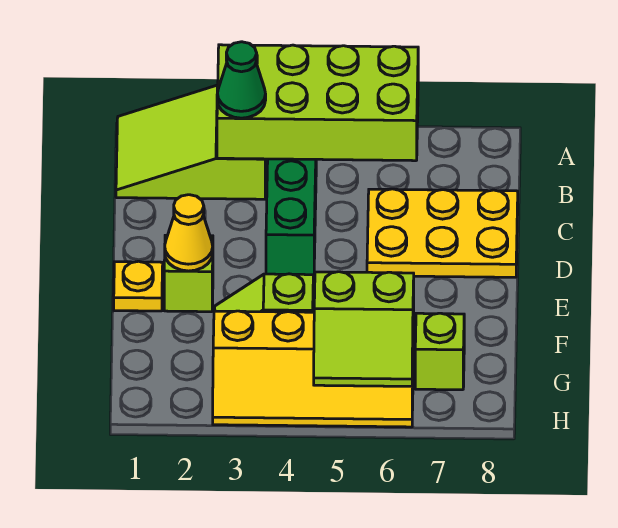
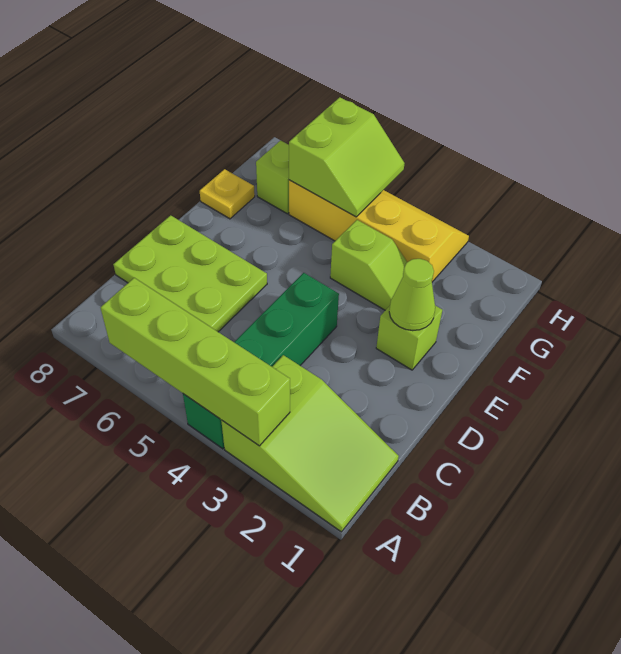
lime 2x4 brick [217,45,418,161] -> lime 1x4 brick [101,278,290,446]
green 1x1 cone [217,42,266,118] -> none
yellow 2x3 plate [367,189,518,277] -> lime 2x3 plate [113,215,267,332]
yellow 1x1 plate [114,261,163,311] -> yellow 1x1 plate moved to [200,169,255,219]
yellow 1x1 cone [165,195,213,271] -> lime 1x1 cone [389,259,435,331]
lime 2x2 slope [314,272,414,386] -> lime 2x2 slope turned to [289,97,405,217]

